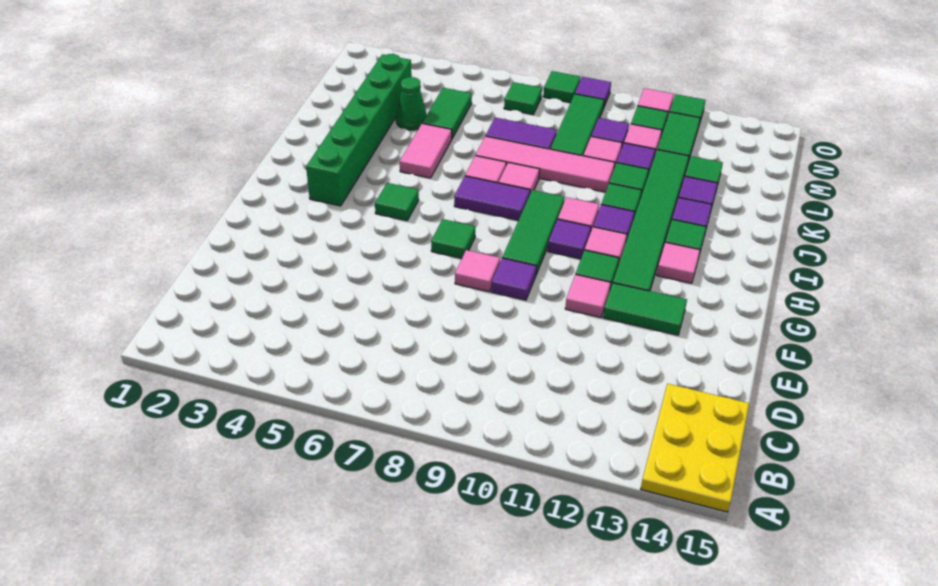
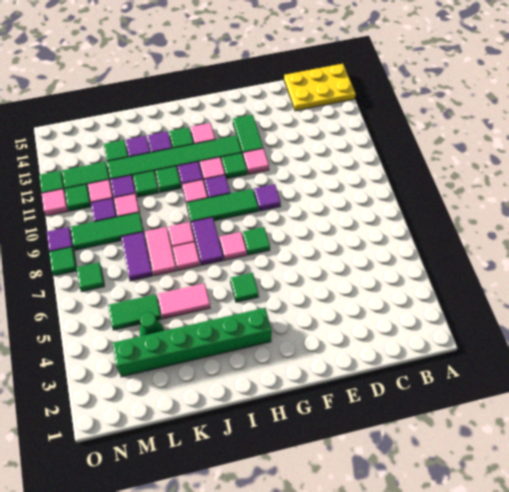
pink 1x1 tile [455,250,500,292] -> pink 1x1 tile moved to [219,232,247,260]
pink 1x4 tile [476,136,615,192] -> pink 1x2 tile [145,227,177,276]

